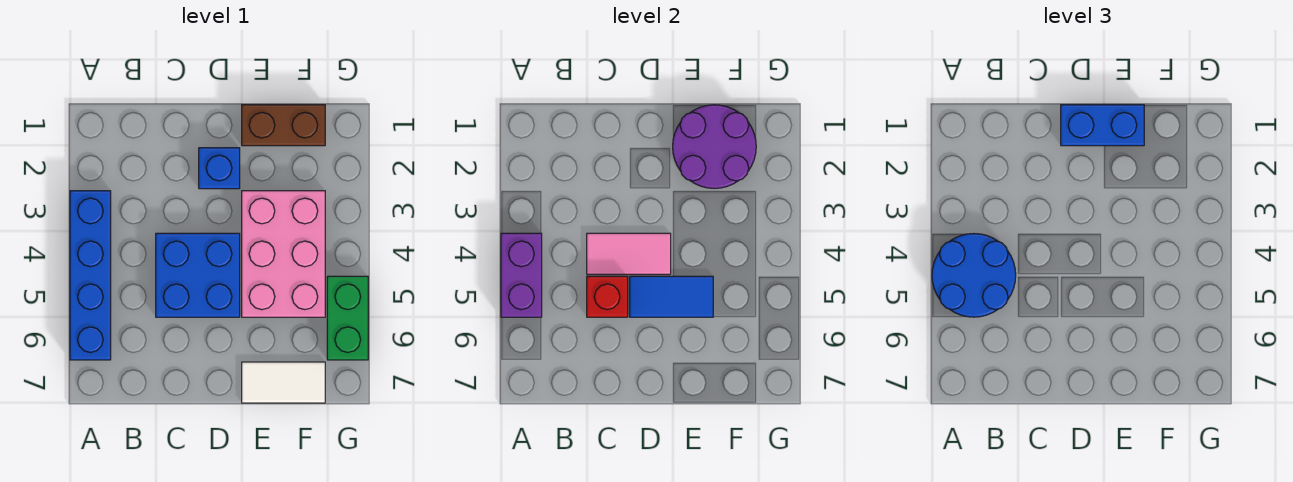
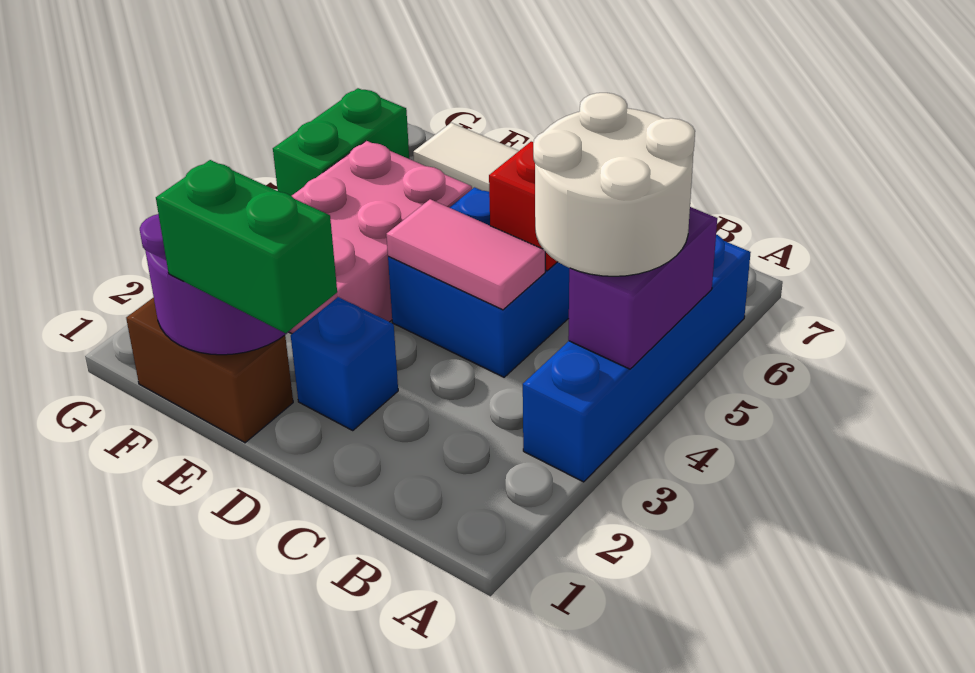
blue 2x2 round brick [932,234,1016,317] -> white 2x2 round brick [533,93,695,276]
blue 1x2 brick [1061,105,1144,146] -> green 1x2 brick [156,160,337,333]
blue 1x2 tile [630,276,713,317] -> none

